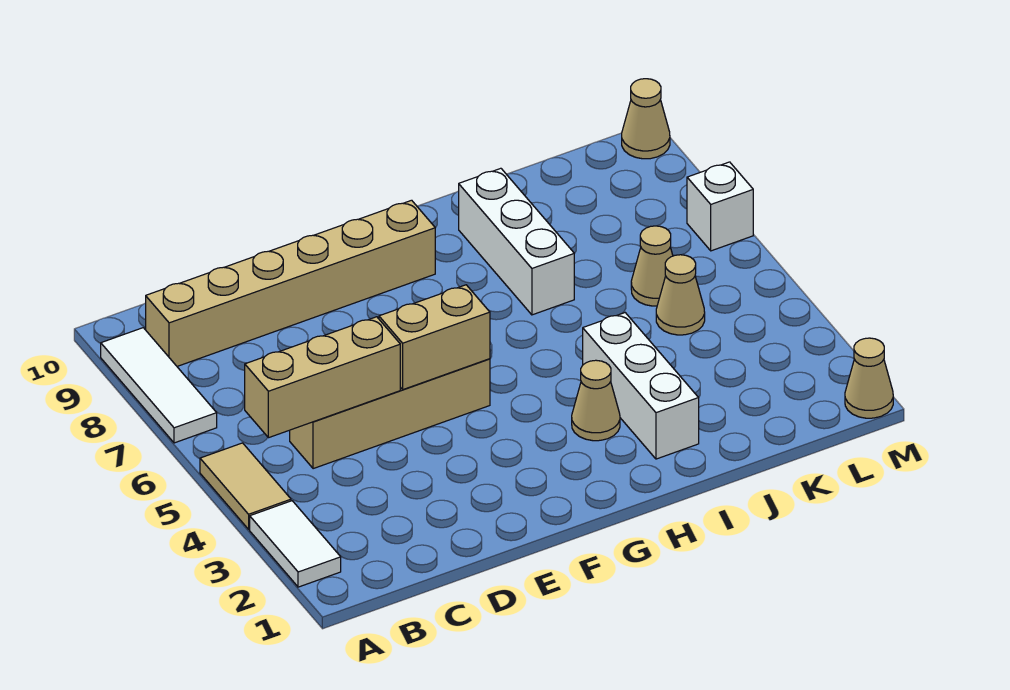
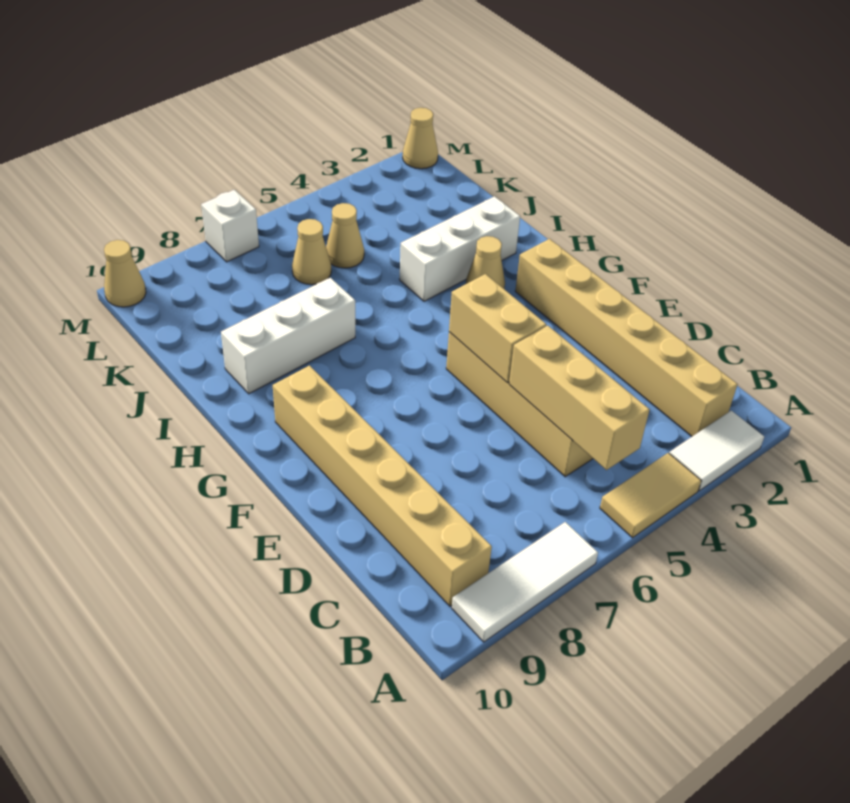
none -> tan 1x6 brick [515,239,737,436]

